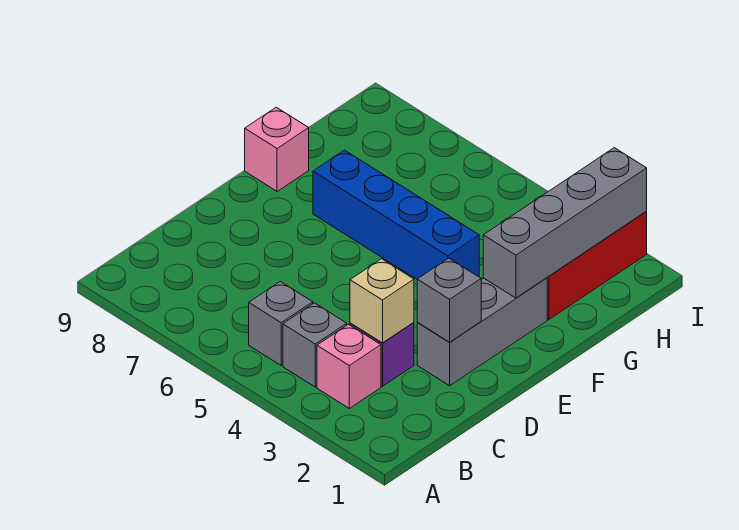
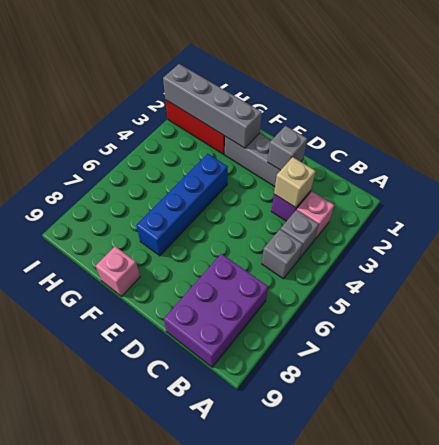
none -> purple 2x3 brick [164,254,268,367]

